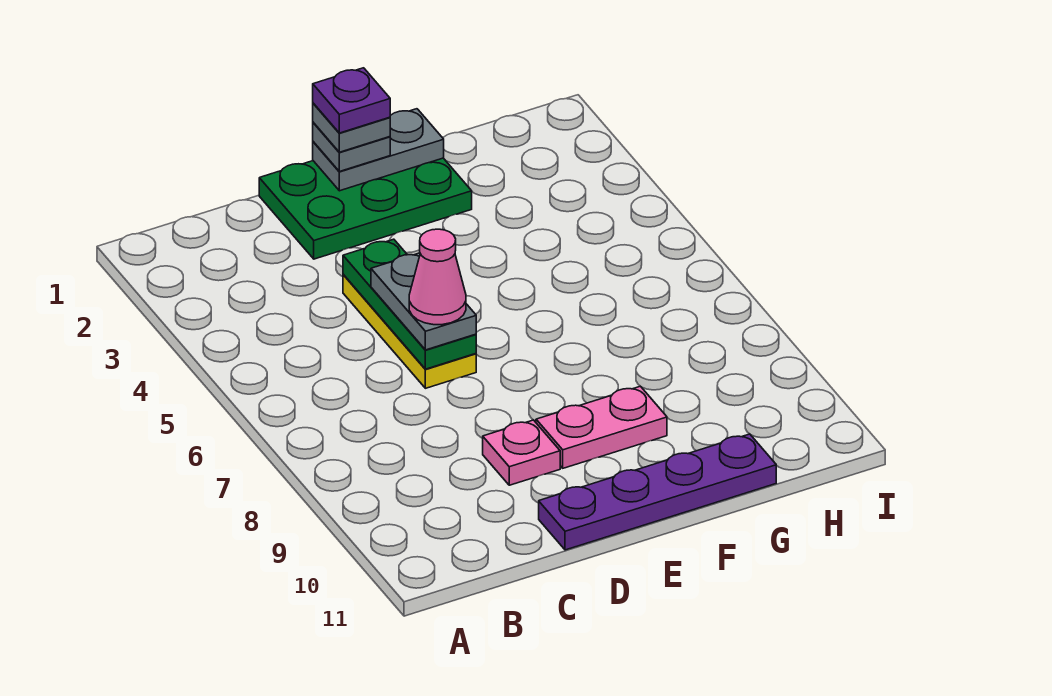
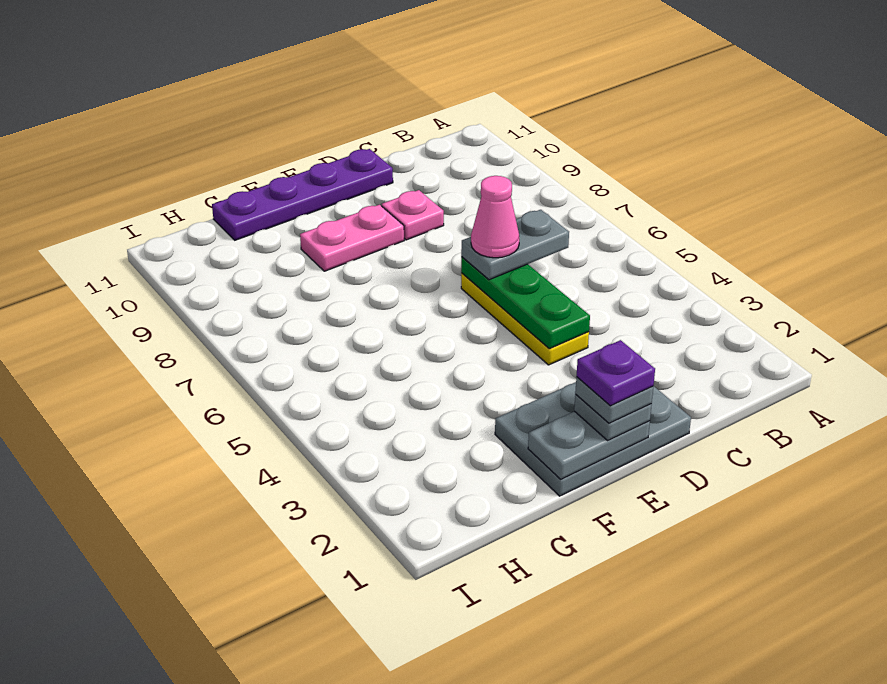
green 2x3 plate [259,158,472,259] -> grey 2x3 plate [495,382,691,496]
grey 1x2 plate [371,253,476,350] -> grey 1x2 plate turned to [461,210,569,280]

